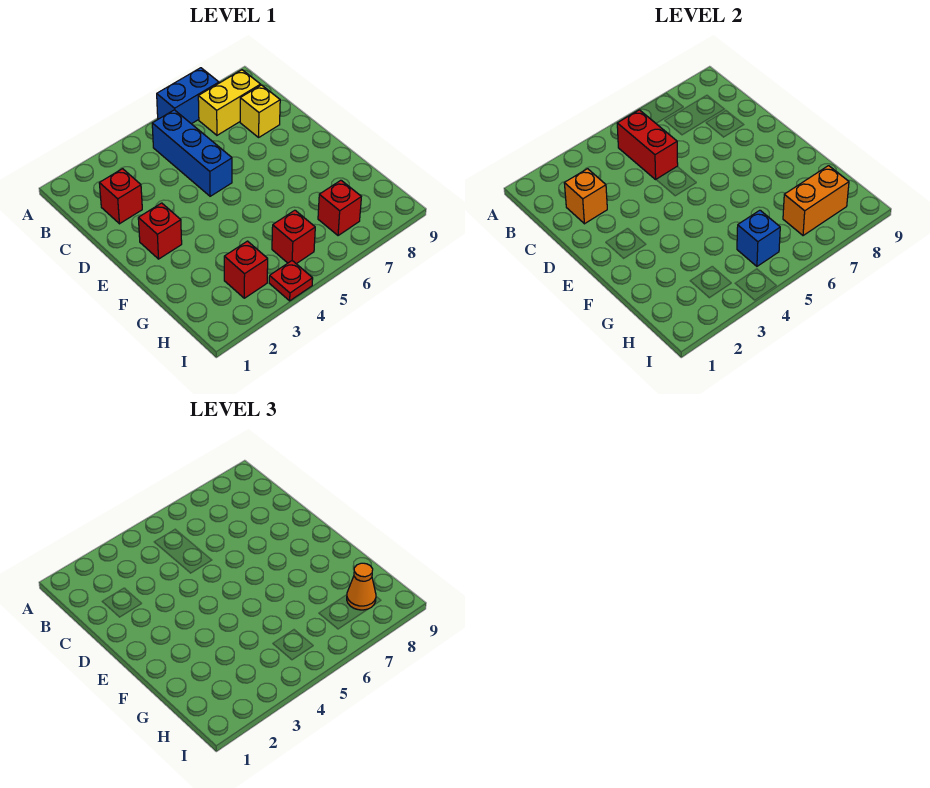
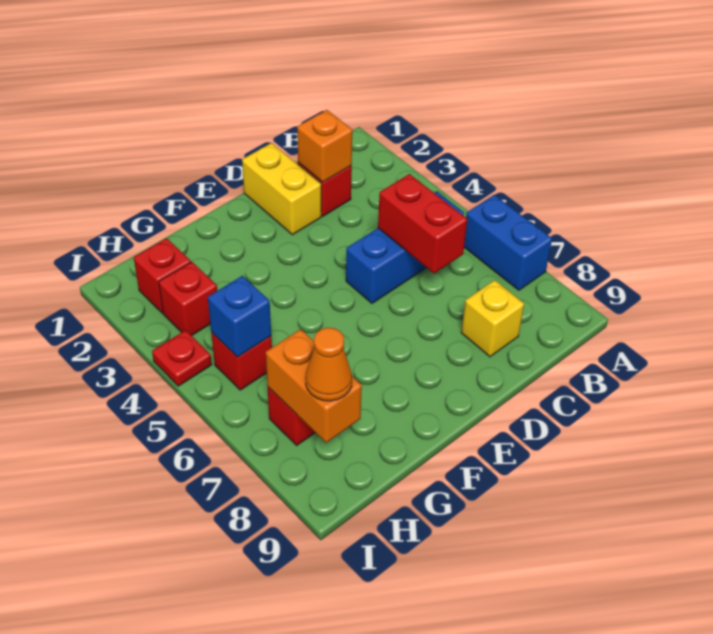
red 1x2 brick [617,110,678,179] -> red 1x2 brick turned to [378,174,467,273]
yellow 1x2 brick [198,70,261,135] -> yellow 1x2 brick moved to [242,143,321,235]
red 1x1 brick [138,203,182,259] -> red 1x1 brick moved to [134,238,191,313]

